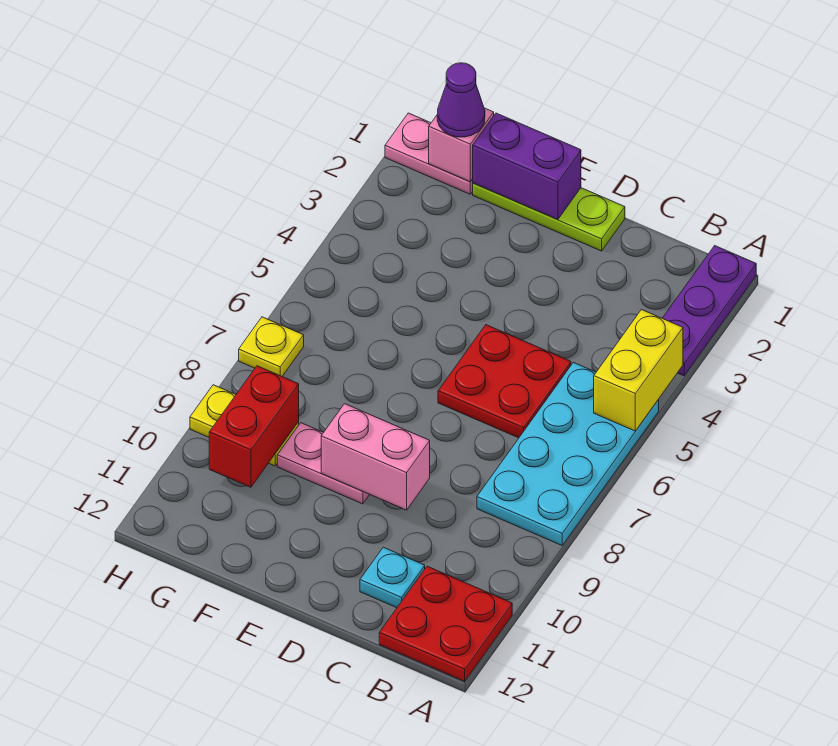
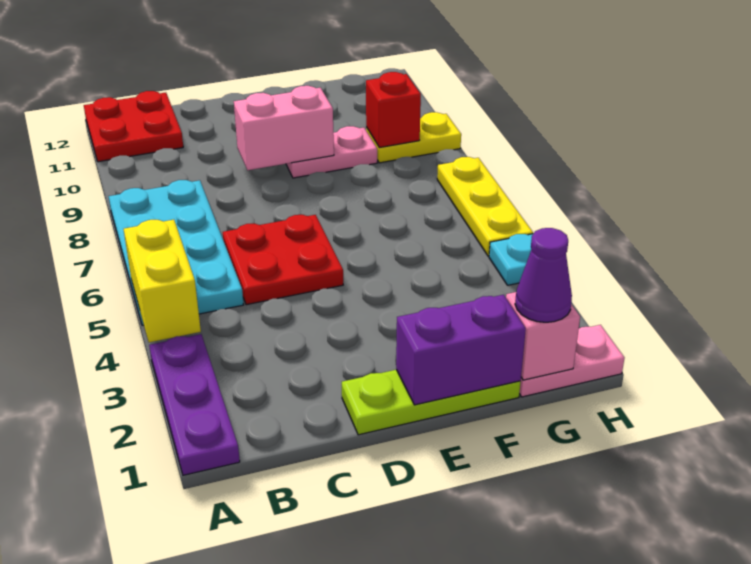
cyan 1x1 plate [360,547,425,608] -> cyan 1x1 plate moved to [489,234,533,285]
red 1x2 brick [209,366,299,487] -> red 1x1 brick [366,72,421,148]
yellow 1x1 plate [239,317,304,376] -> yellow 1x3 plate [437,157,533,256]

